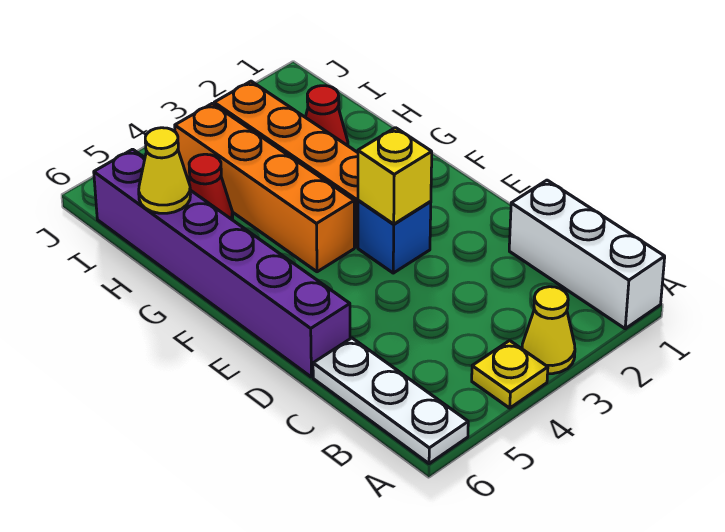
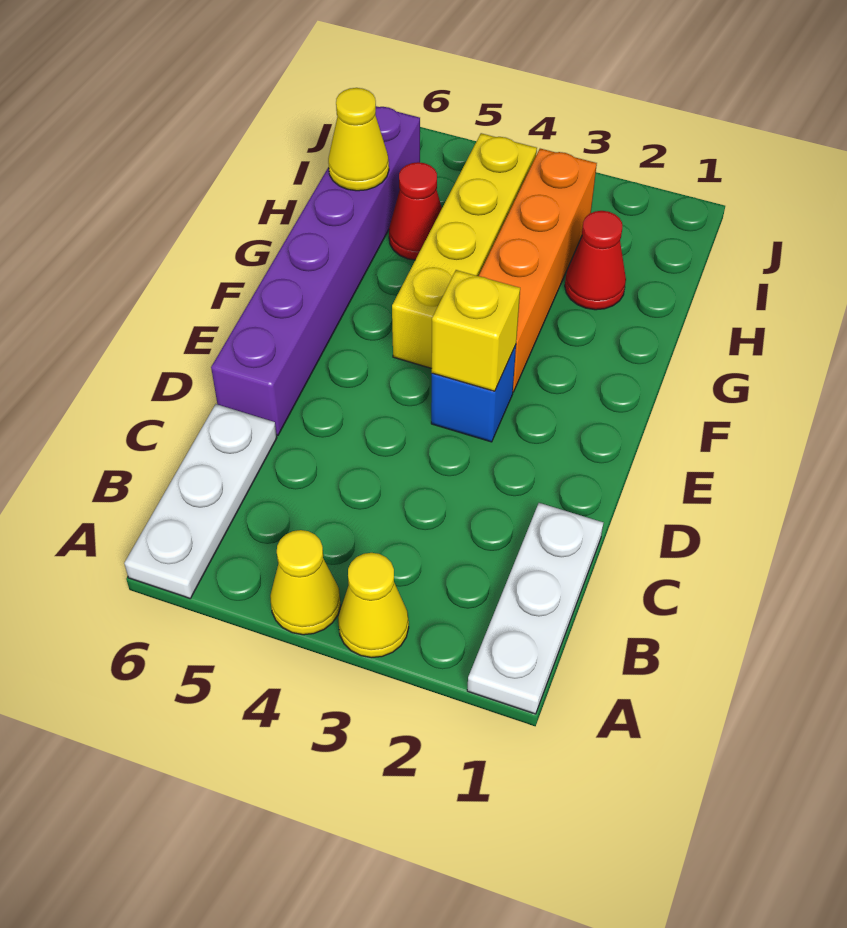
white 1x3 brick [509,180,665,329] -> white 1x3 plate [467,503,603,714]
yellow 1x1 plate [472,341,548,408] -> yellow 1x1 cone [270,530,341,635]
orange 1x4 brick [175,104,354,272] -> yellow 1x4 brick [392,133,537,368]

